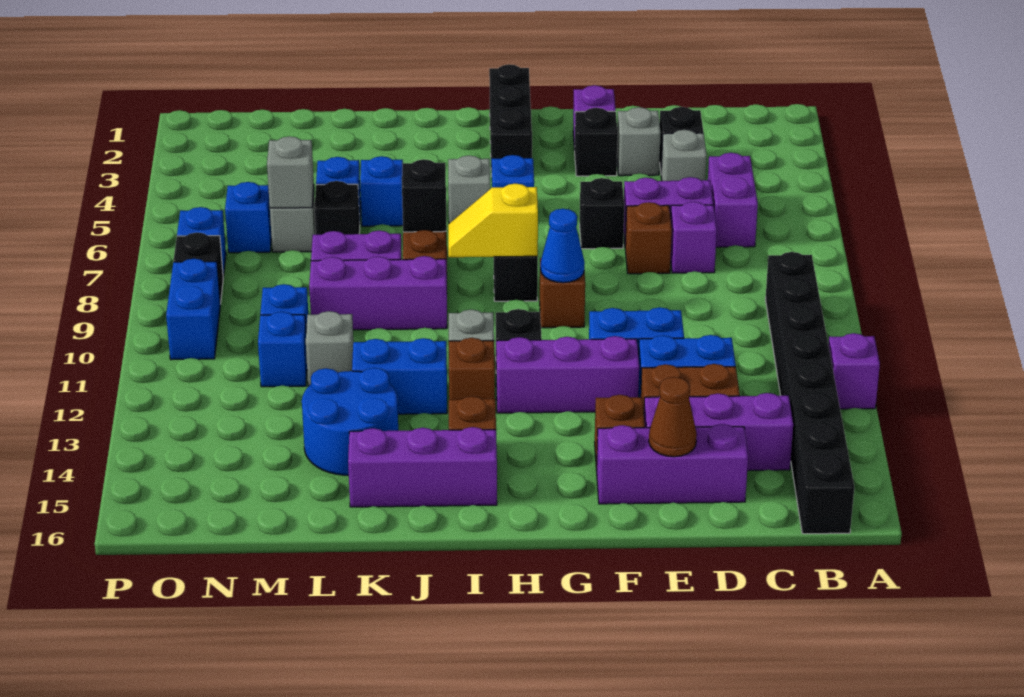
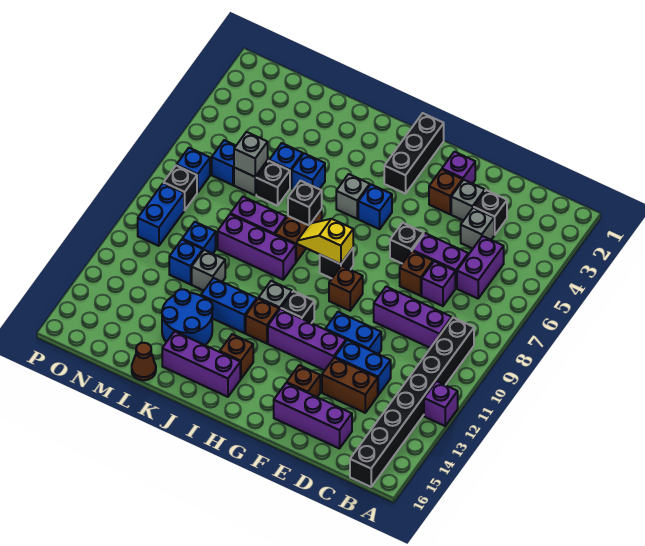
purple 1x3 brick [644,393,793,471] -> purple 1x3 brick moved to [374,287,452,348]
brown 1x1 cone [649,377,697,457] -> brown 1x1 cone moved to [132,343,156,380]
black 1x1 brick [575,108,618,176] -> brown 1x1 brick [429,169,463,214]
blue 1x1 cone [541,209,585,283] -> none

